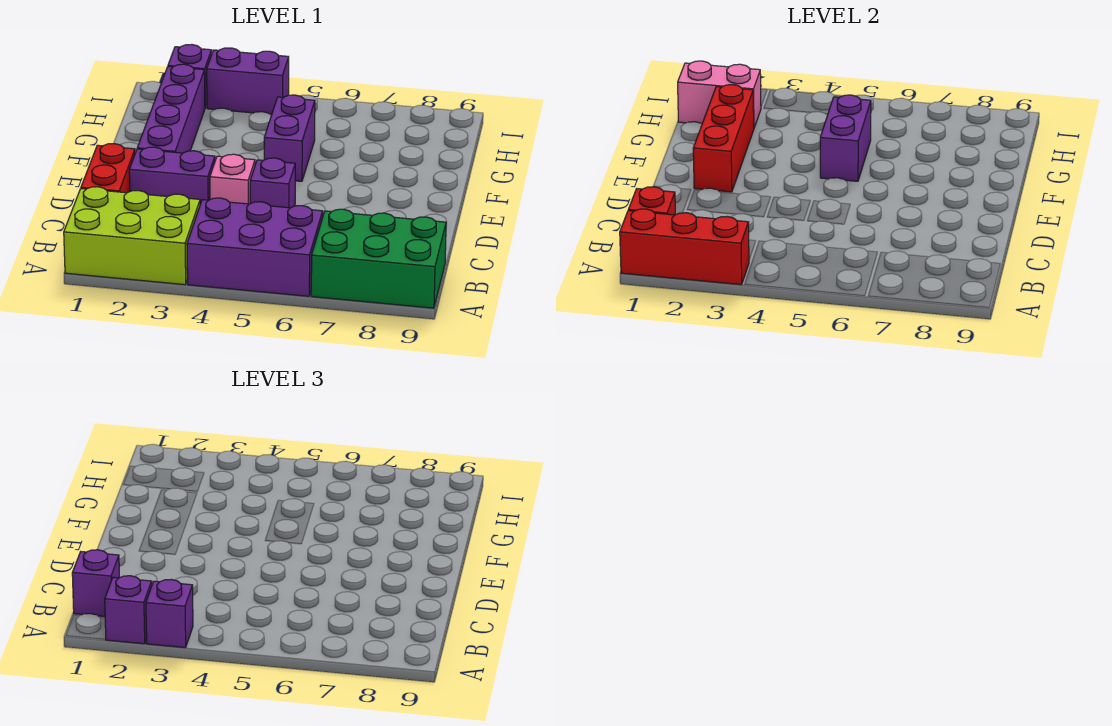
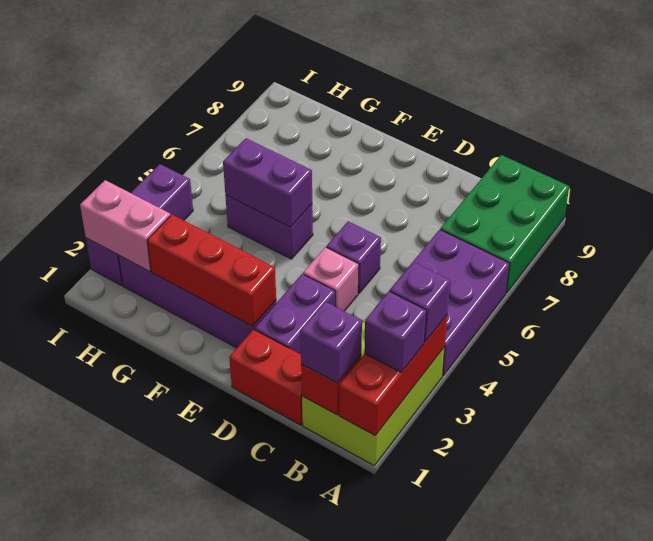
pink 1x2 brick [678,61,761,128] -> pink 1x2 brick turned to [80,180,170,272]

